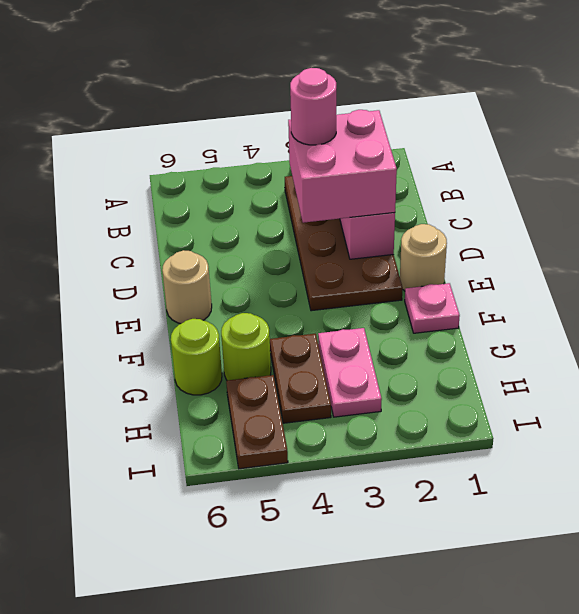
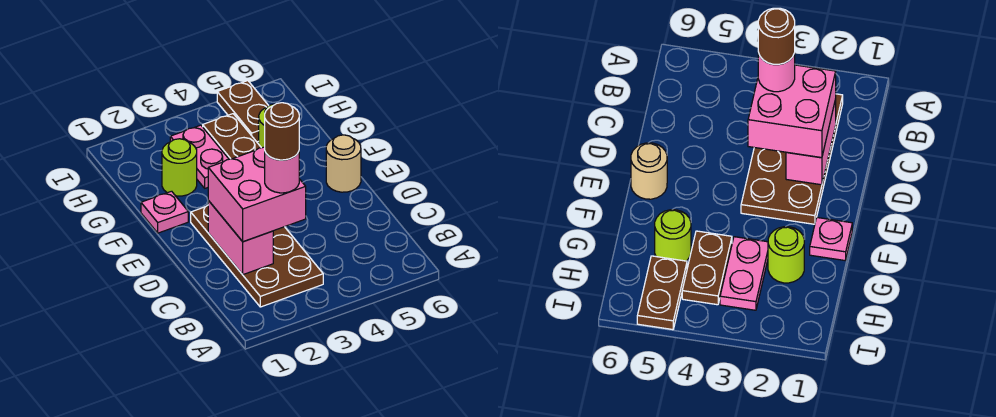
none -> brown 1x1 round brick [265,103,299,160]
tan 1x1 round brick [400,224,447,291] -> none
lime 1x1 round brick [171,319,222,395] -> lime 1x1 round brick moved to [162,139,197,196]

